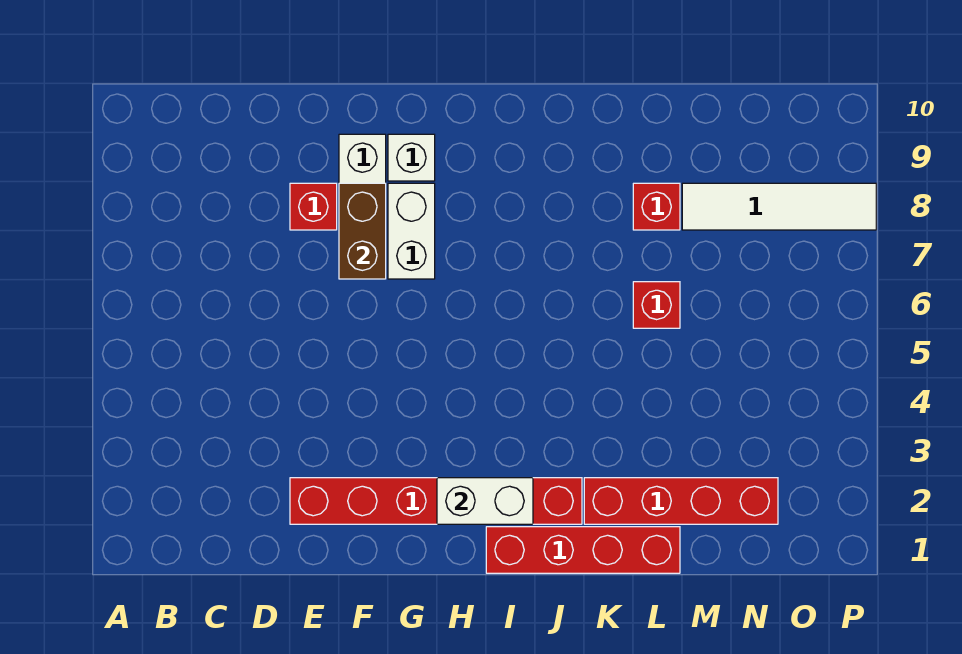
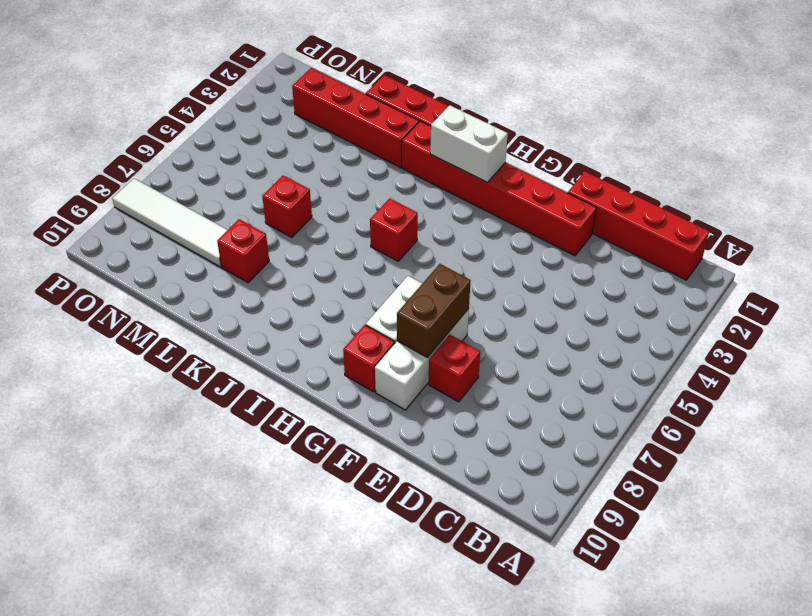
none -> red 1x4 brick [568,172,709,280]
white 1x1 brick [388,134,435,181] -> red 1x1 brick [343,325,395,392]
none -> red 1x1 brick [370,198,418,261]

